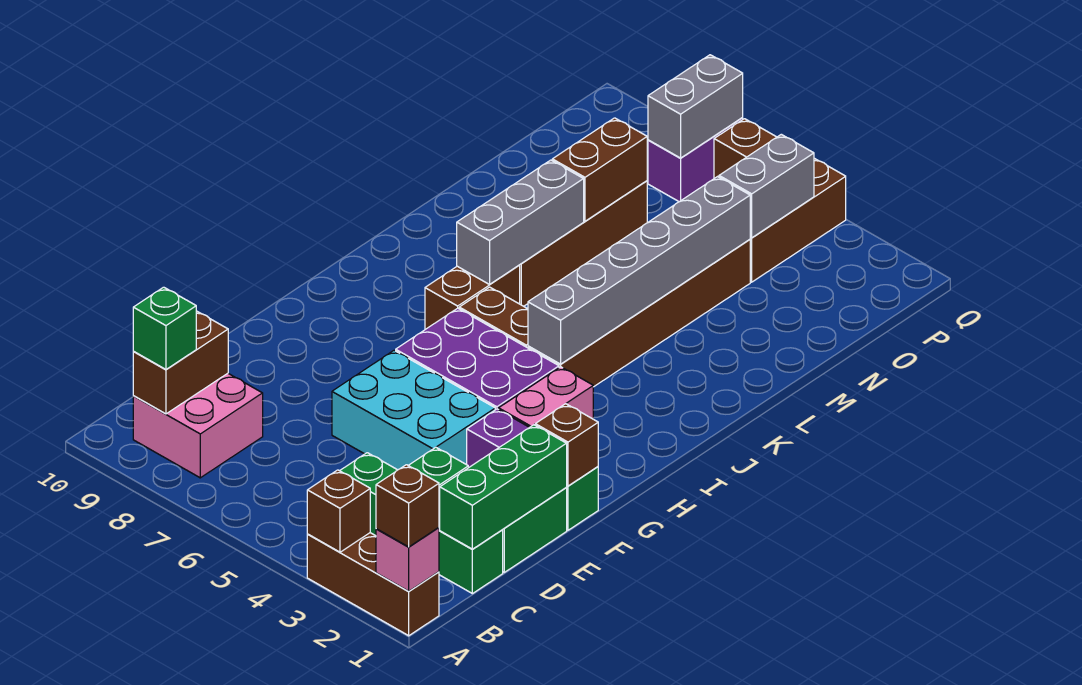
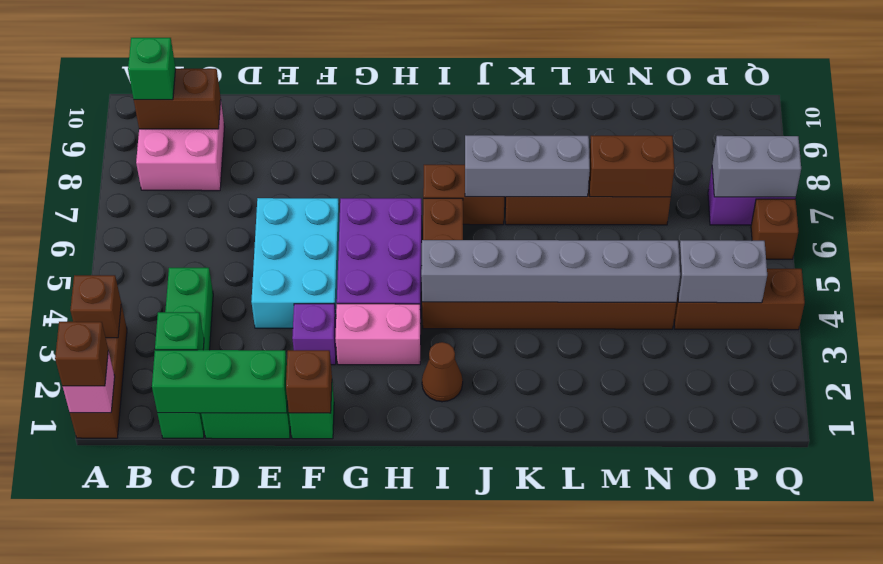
none -> brown 1x1 cone [422,342,463,402]

